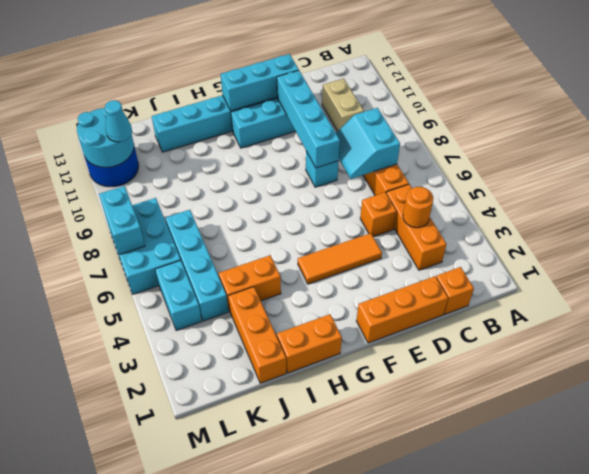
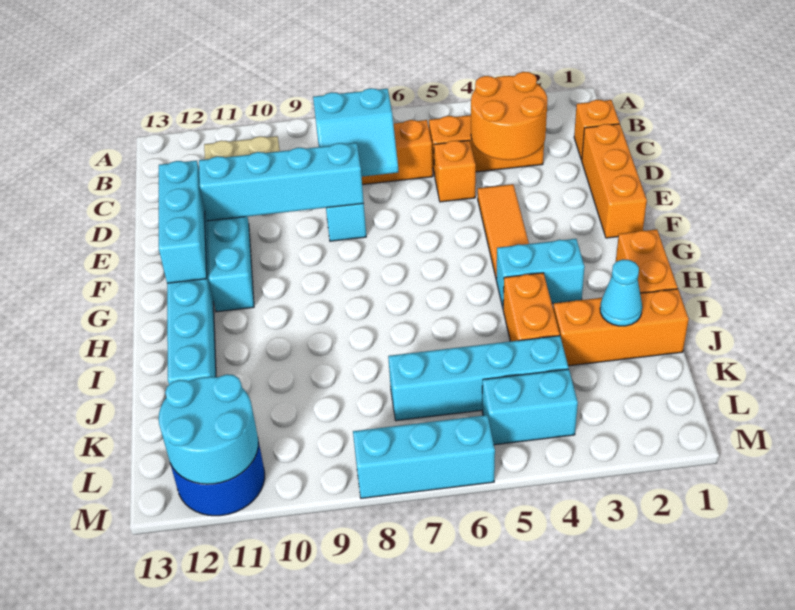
orange 1x1 round brick [403,187,433,228] -> orange 2x2 round brick [471,72,547,160]
cyan 2x3 brick [107,198,181,294] -> cyan 1x3 brick [353,415,495,498]
cyan 1x1 cone [105,100,132,142] -> cyan 1x1 cone moved to [600,259,642,326]
cyan 1x2 brick [99,186,145,255] -> cyan 1x2 brick moved to [496,239,584,307]

